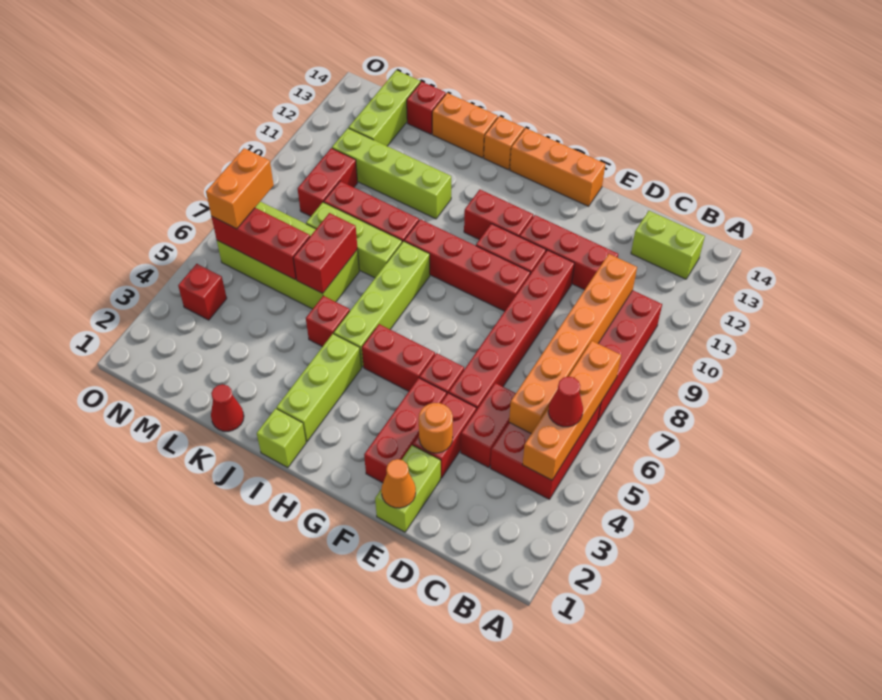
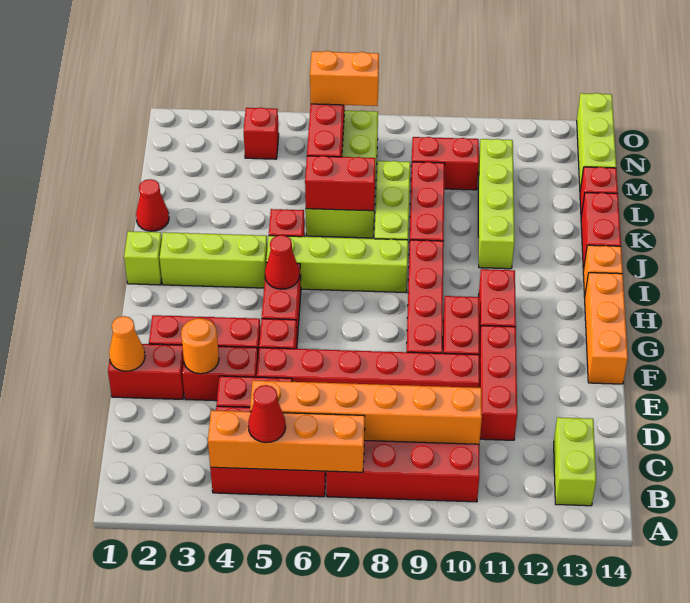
lime 1x2 brick [375,445,441,532] -> red 1x2 brick [108,344,184,399]
none -> red 1x1 cone [265,235,299,289]
orange 1x2 brick [432,93,498,158] -> red 1x2 brick [581,193,621,271]
lime 1x3 brick [349,70,420,146] -> lime 1x3 brick turned to [577,93,616,190]

